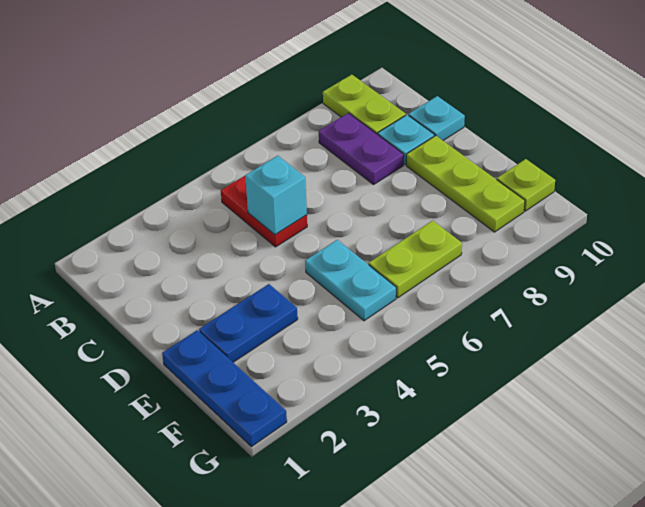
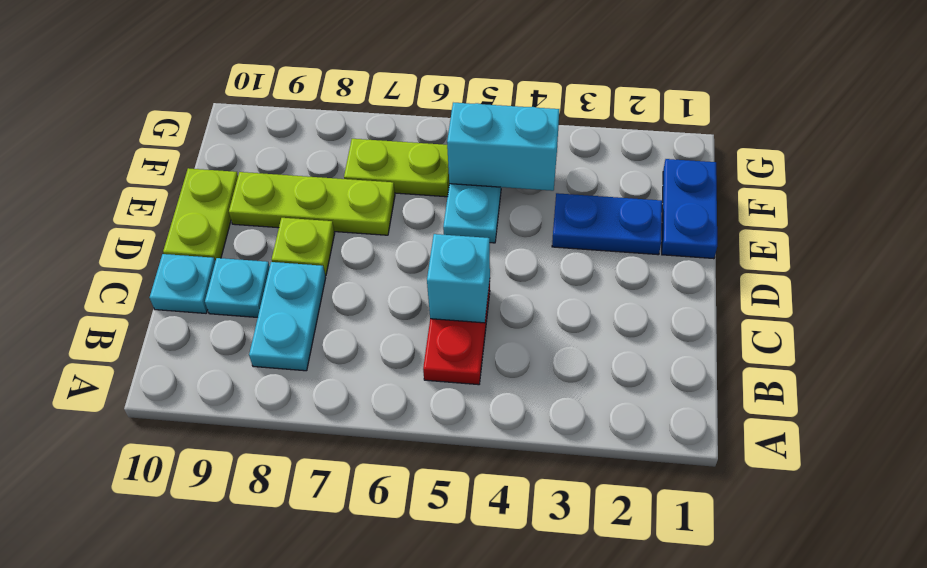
lime 1x2 plate [323,75,406,134] -> lime 1x2 plate moved to [163,168,238,261]
purple 1x2 plate [319,113,404,185] -> cyan 1x2 plate [249,262,326,371]
lime 1x3 plate [406,136,525,232] -> lime 1x3 plate turned to [229,172,395,235]
blue 1x3 plate [162,330,287,447] -> blue 1x2 plate [662,159,717,259]
none -> cyan 1x2 brick [447,103,559,191]
lime 1x1 plate [497,159,555,211] -> lime 1x1 plate moved to [272,218,335,276]

